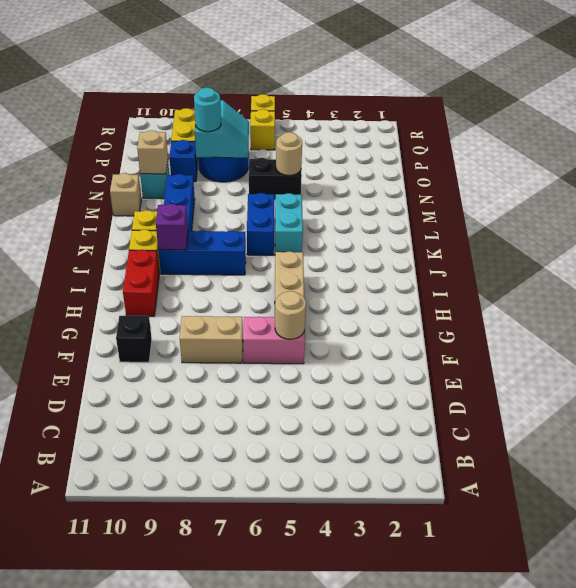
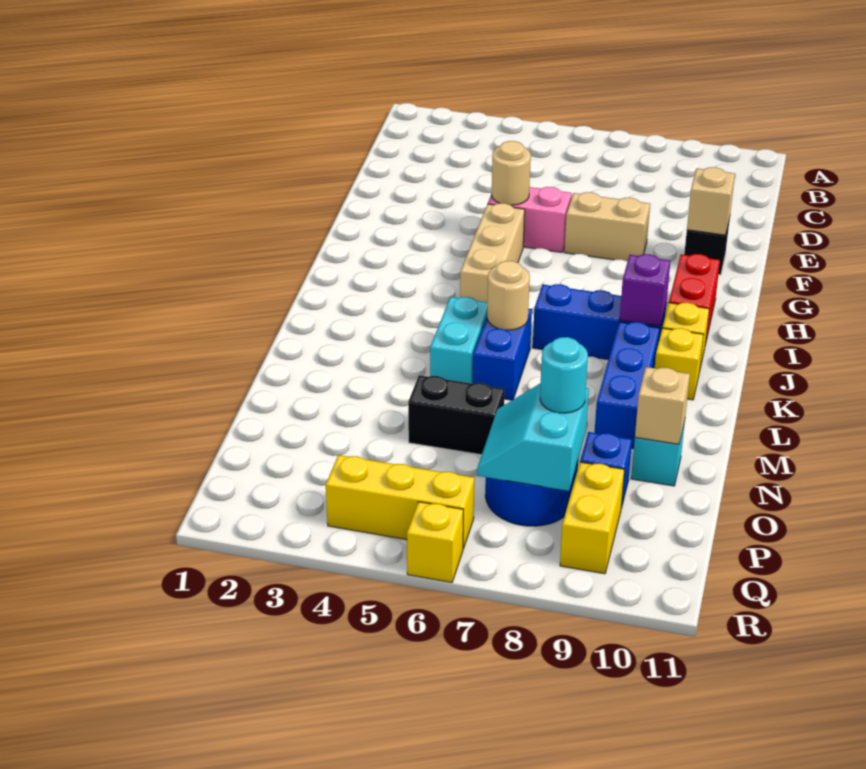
tan 1x1 brick [110,173,141,216] -> tan 1x1 brick moved to [687,167,735,235]
tan 1x1 round brick [276,132,302,176] -> tan 1x1 round brick moved to [487,261,530,330]
yellow 1x1 brick [250,109,275,150] -> yellow 1x3 brick [326,455,474,549]

